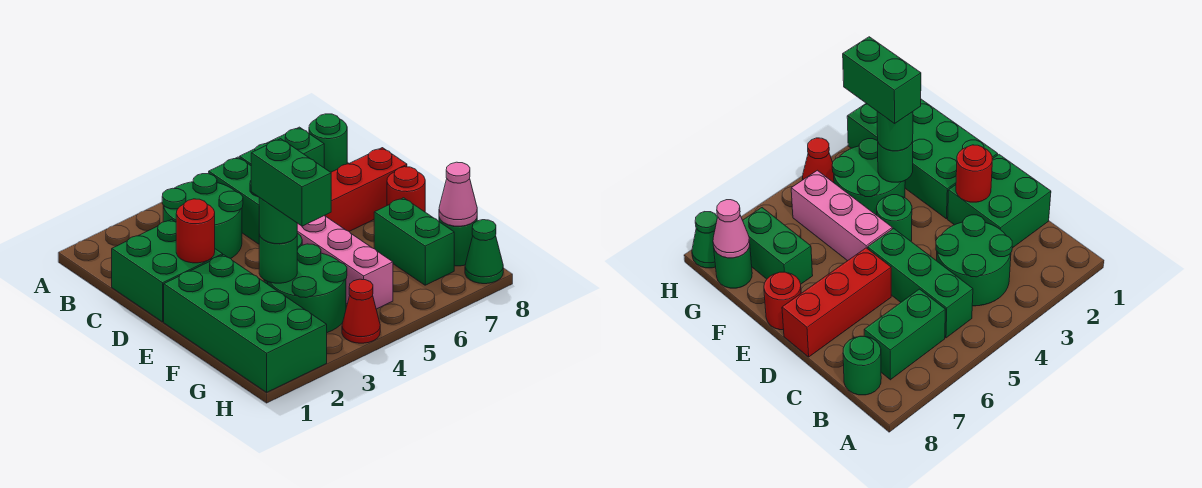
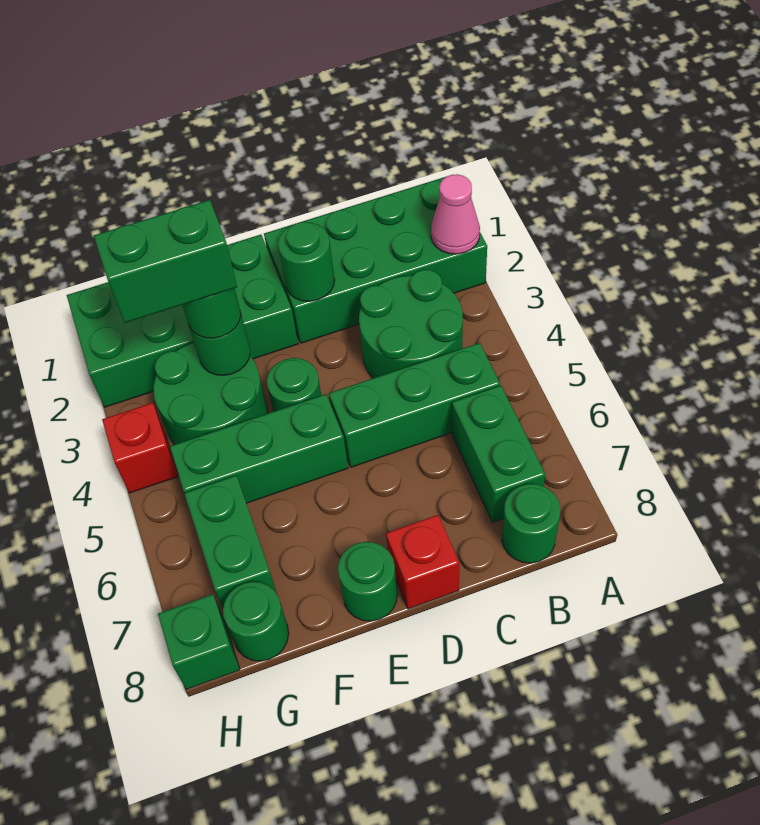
green 2x2 brick [112,219,223,322] -> green 2x4 brick [264,177,487,343]
red 1x1 round brick [176,199,215,263] -> green 1x1 round brick [278,222,335,301]
red 1x3 brick [325,148,407,231] -> red 1x1 brick [386,515,459,609]
pink 1x3 brick [297,216,393,309] -> green 1x3 brick [170,394,348,503]
red 1x1 round brick [387,167,425,212] -> green 1x1 round brick [338,542,397,621]
green 1x2 brick [374,198,454,285] -> green 1x2 brick turned to [184,476,277,608]
pink 1x1 cone [439,162,477,226] -> pink 1x1 cone moved to [431,174,480,254]
red 1x1 cone [342,279,380,343] -> red 1x1 brick [102,403,179,493]
green 1x1 cone [465,220,503,284] -> green 1x1 brick [158,594,240,689]

